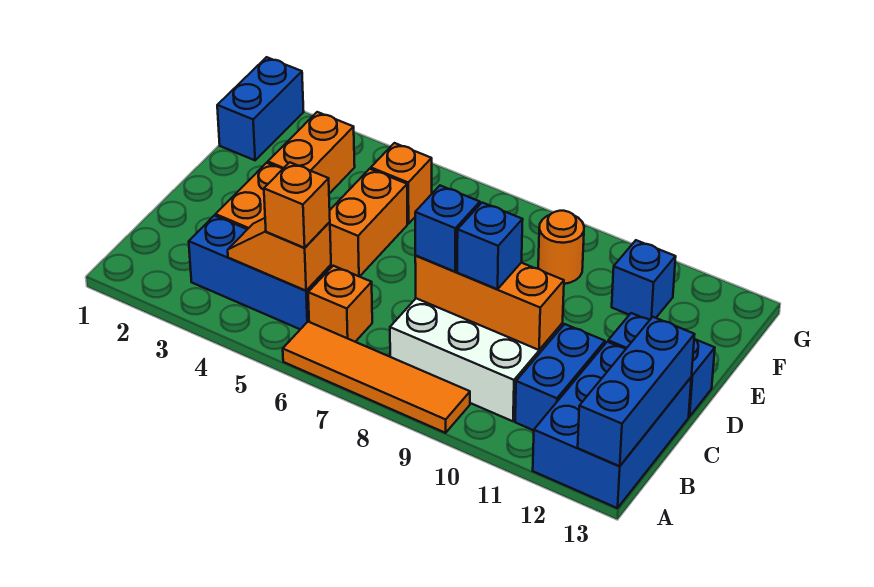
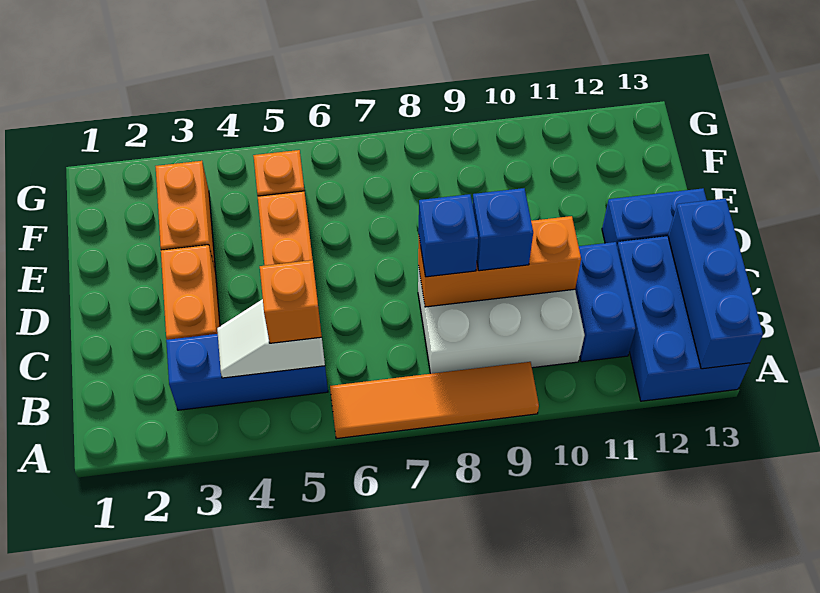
orange 1x2 slope [228,218,331,291] -> white 1x2 slope [217,299,325,378]
orange 1x1 brick [308,266,372,342] -> none
blue 1x2 brick [217,57,304,160] -> none
orange 1x1 round brick [538,211,584,284] -> none
blue 1x1 brick [612,240,676,320] -> none

